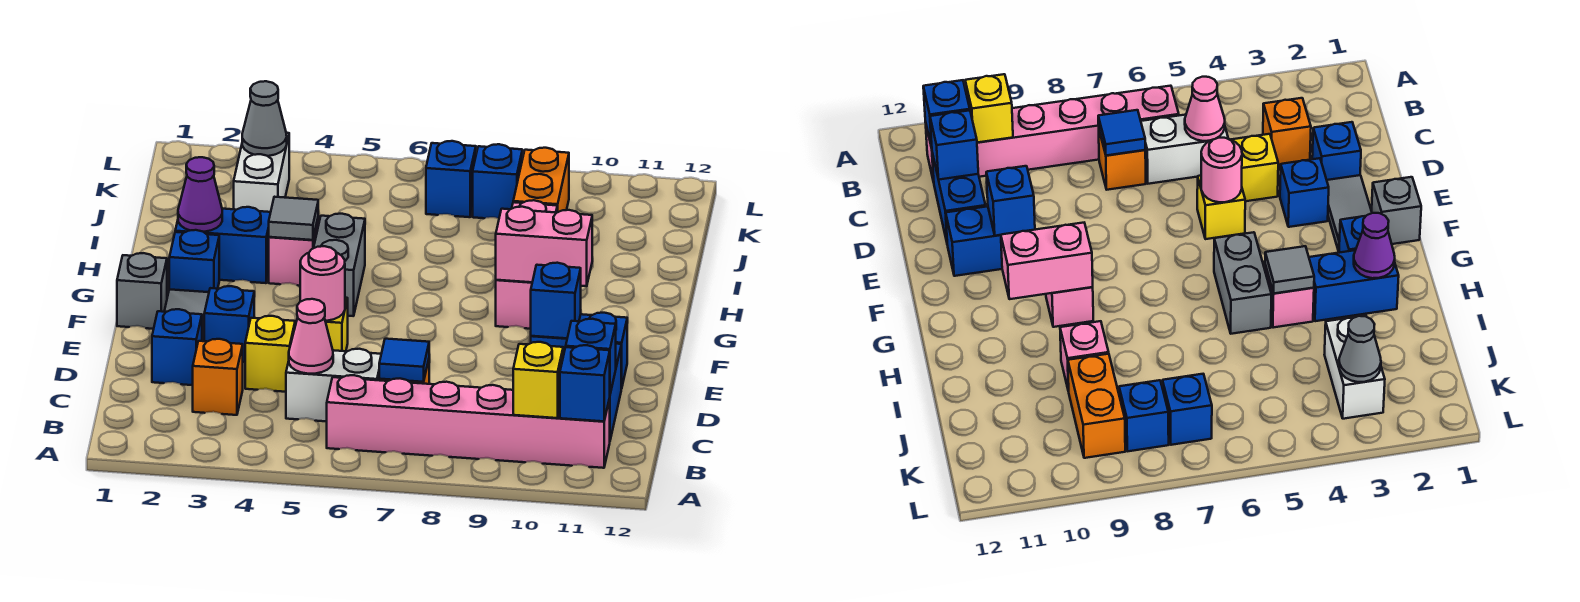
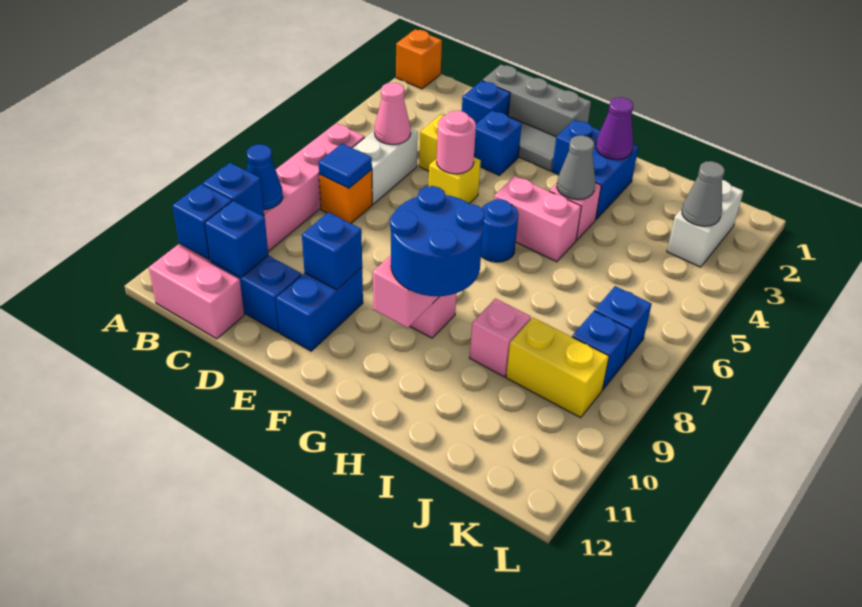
none -> blue 1x1 cone [247,144,283,209]
yellow 1x1 brick [513,342,563,418] -> blue 1x1 brick [203,163,264,216]
none -> pink 1x2 brick [149,245,244,339]
orange 1x1 brick [193,339,243,415] -> orange 1x1 brick moved to [396,29,442,89]
grey 1x1 brick [117,253,167,329] -> grey 1x3 brick [482,65,591,137]
grey 1x2 brick [314,214,365,316] -> pink 1x2 brick [494,176,581,262]
none -> blue 1x1 round brick [481,199,519,262]
none -> blue 2x2 round brick [390,186,485,296]
grey 1x1 tile [269,197,318,240] -> grey 1x1 cone [557,135,595,200]
white 1x2 brick [234,133,289,212] -> white 1x2 brick turned to [667,180,743,267]
orange 1x2 brick [513,148,569,212] -> yellow 1x2 brick [506,318,609,418]

